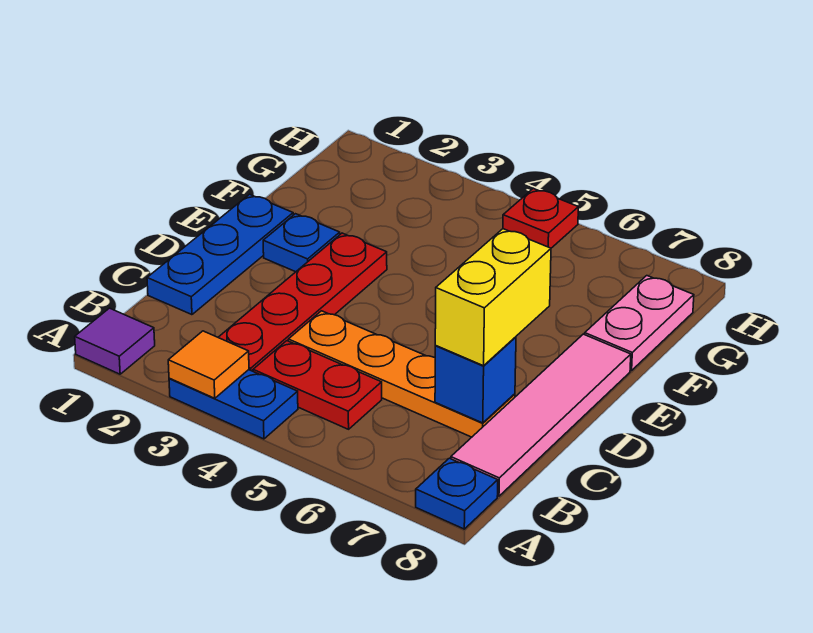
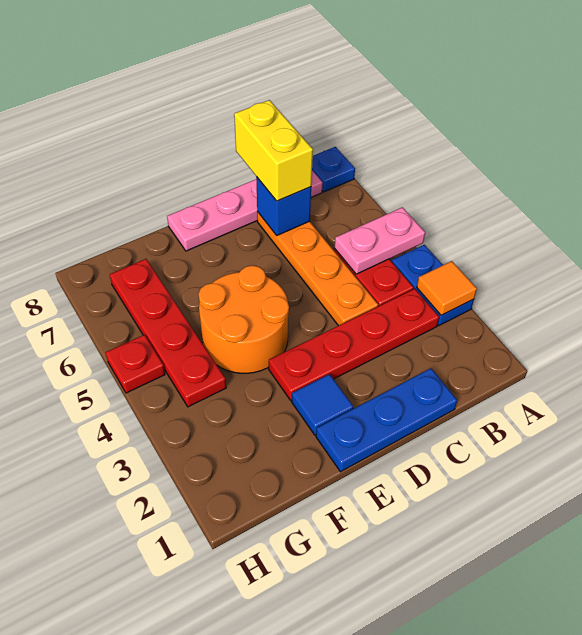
purple 1x1 tile [75,308,155,374] -> none
pink 1x4 tile [451,334,631,496] -> pink 1x4 plate [167,171,323,251]
yellow 1x2 brick [435,229,551,366] -> yellow 1x2 brick turned to [234,100,313,201]
blue 1x1 plate [263,214,340,272] -> blue 1x1 tile [292,374,353,435]
none -> orange 2x2 round brick [199,265,289,373]
pink 1x2 plate [585,276,694,371] -> pink 1x2 plate moved to [334,207,425,274]
none -> red 1x4 plate [110,259,226,407]

